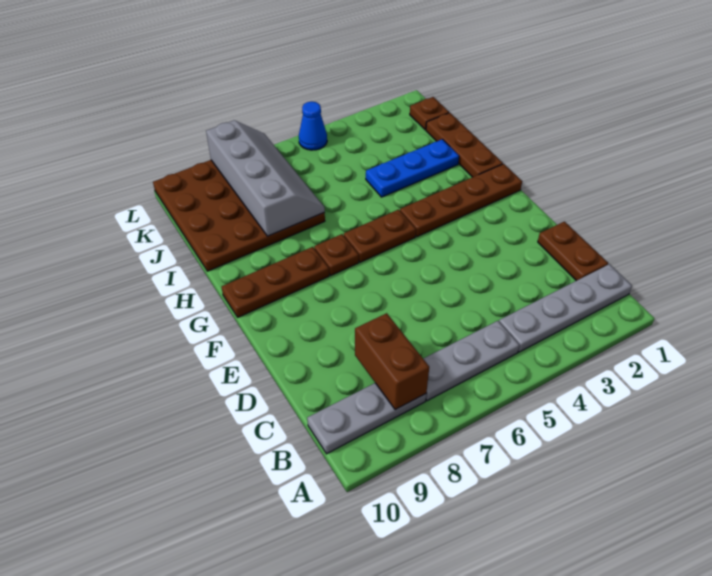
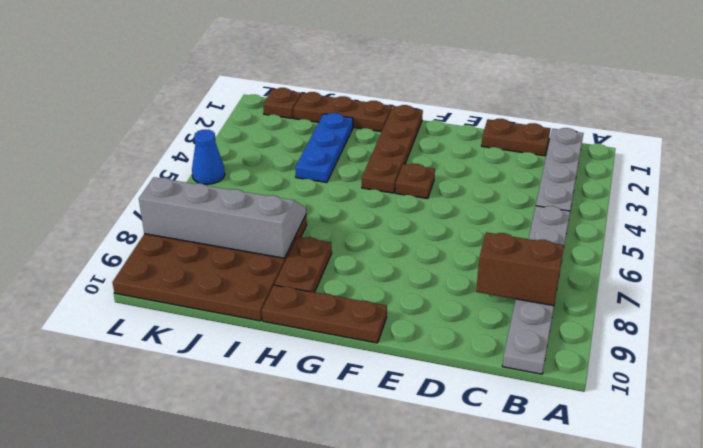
brown 1x2 plate [344,209,416,262] -> brown 1x2 plate moved to [274,237,332,292]
brown 1x1 plate [314,234,359,275] -> brown 1x1 plate moved to [395,164,435,199]
brown 1x3 plate [222,247,329,317] -> brown 1x3 plate turned to [262,285,387,343]

